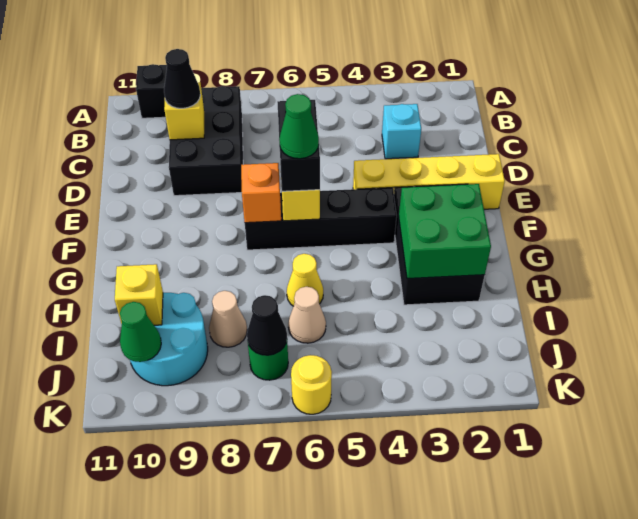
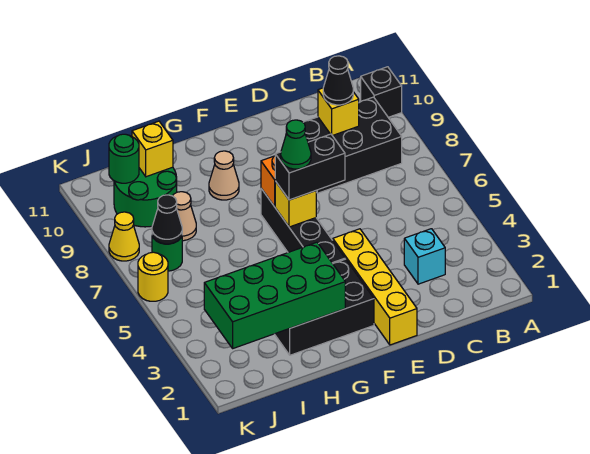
green 2x2 brick [399,184,491,279] -> green 2x4 brick [204,242,345,348]
yellow 1x1 cone [287,254,323,306] -> yellow 1x1 cone moved to [109,212,139,261]
tan 1x1 cone [288,287,326,343] -> tan 1x1 cone moved to [209,151,239,200]
cyan 2x2 round brick [130,293,208,386] -> green 2x2 round brick [114,167,177,227]
green 1x1 cone [120,302,161,362] -> green 1x1 round brick [109,134,139,183]

